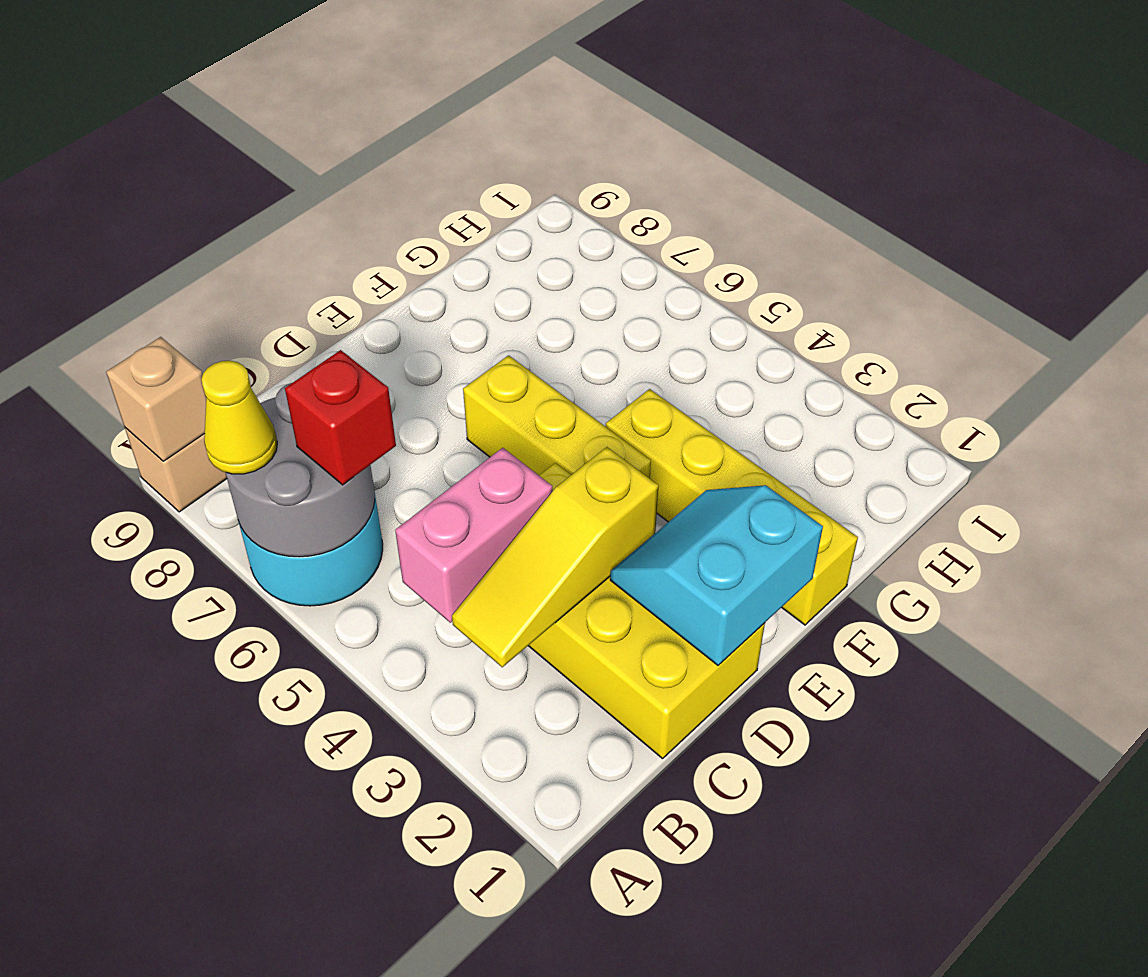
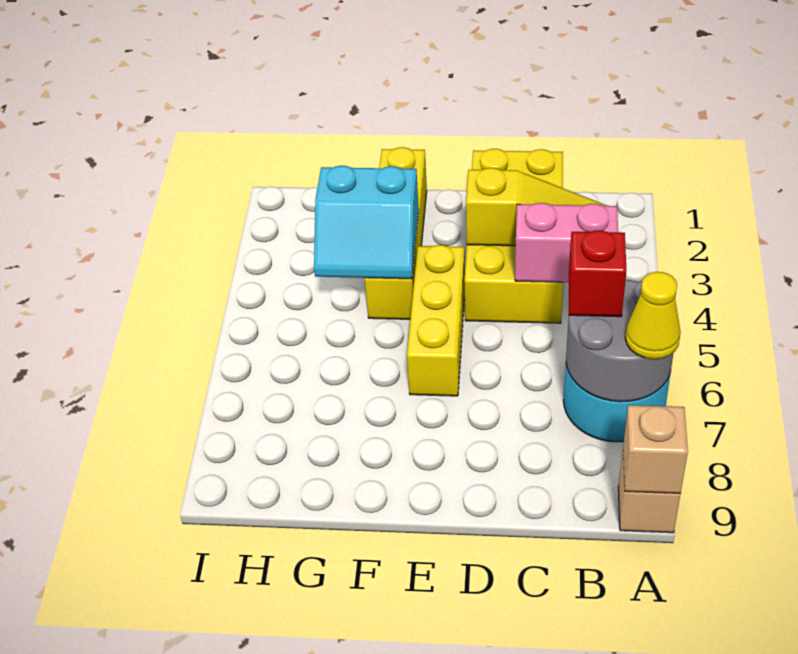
cyan 2x2 slope [610,485,823,665] -> cyan 2x2 slope moved to [314,166,419,279]

